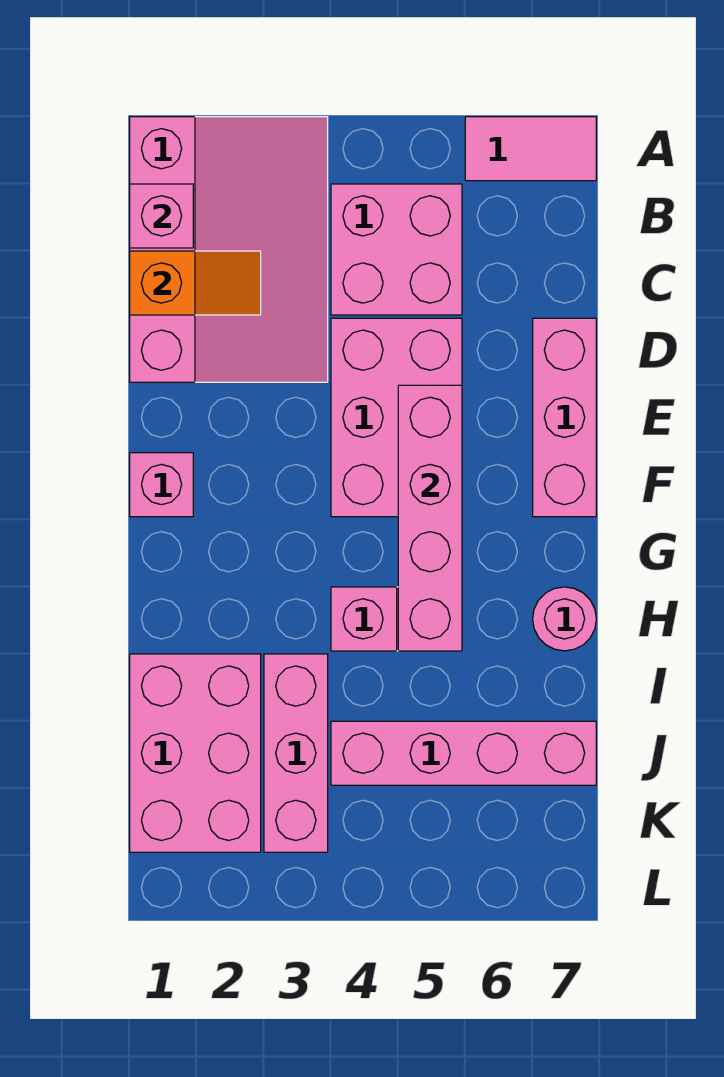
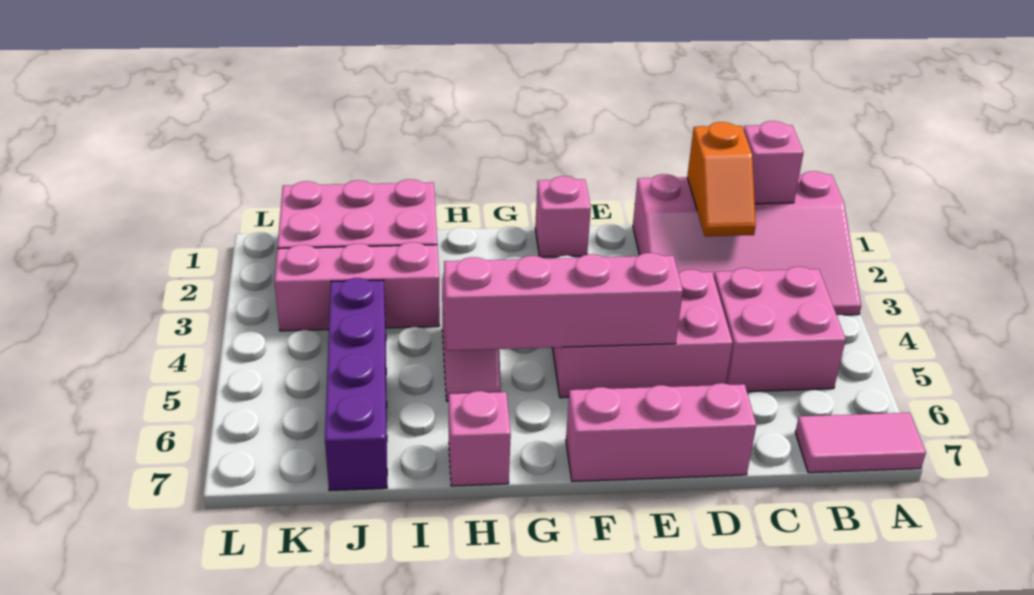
pink 1x2 tile [465,117,596,181] -> pink 1x2 tile turned to [795,413,926,473]
pink 1x1 round brick [533,587,596,651] -> pink 1x1 brick [449,391,511,486]
pink 1x4 brick [331,721,596,785] -> purple 1x4 brick [325,278,387,491]

